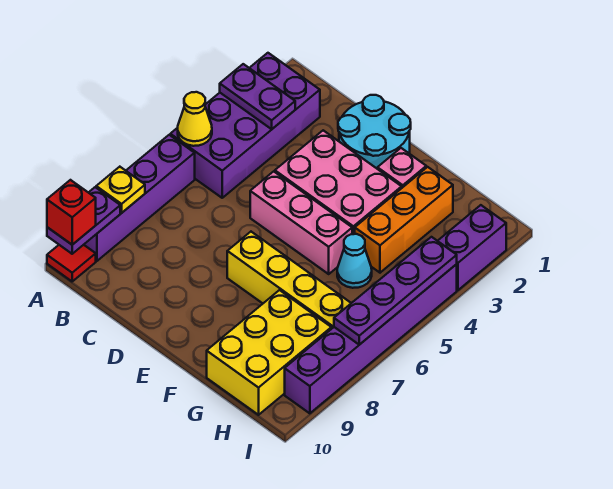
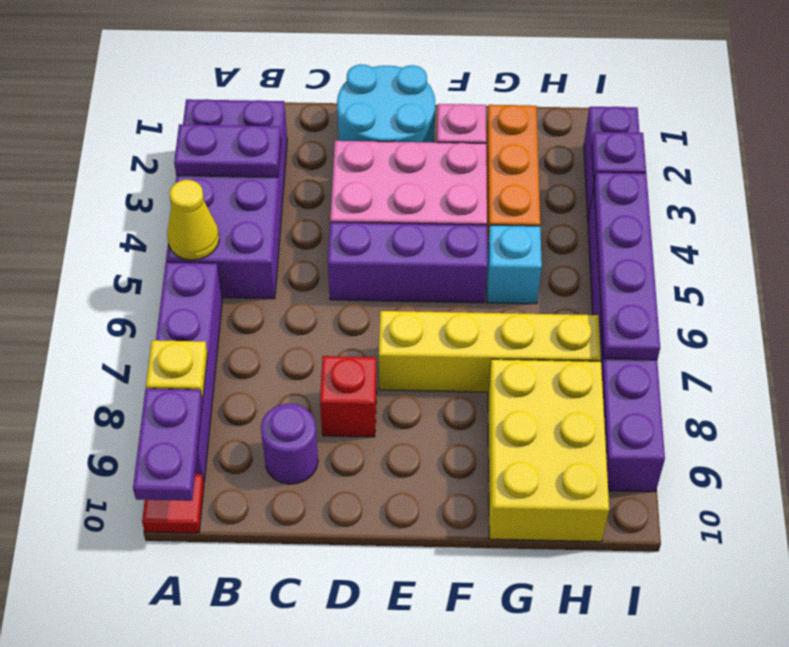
red 1x1 brick [47,180,96,245] -> red 1x1 brick moved to [320,356,377,437]
none -> purple 1x1 round brick [261,404,318,484]
pink 1x3 brick [250,171,352,274] -> purple 1x3 brick [328,222,487,303]
cyan 1x1 cone [337,234,372,288] -> cyan 1x1 brick [487,225,542,304]
none -> purple 1x1 plate [592,132,646,182]

